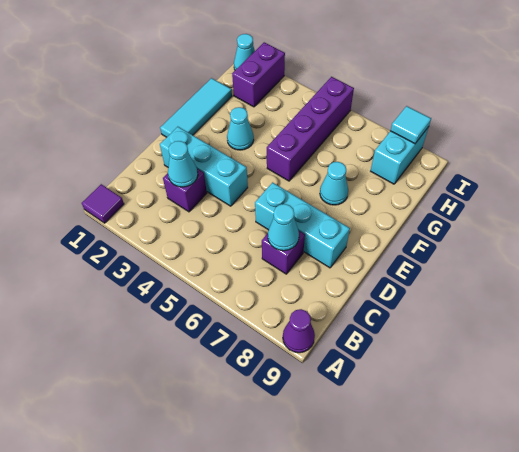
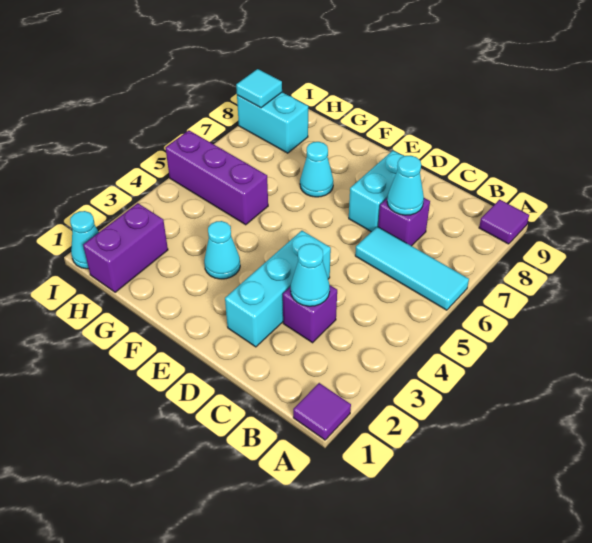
purple 1x1 cone [283,309,315,353] -> purple 1x1 tile [479,200,529,244]
cyan 1x3 brick [255,182,350,268] -> cyan 1x2 brick [349,151,404,232]
cyan 1x3 tile [160,78,232,137] -> cyan 1x3 tile moved to [355,227,469,310]
purple 1x4 brick [267,77,354,181] -> purple 1x3 brick [166,130,268,225]
purple 1x2 brick [232,42,285,107] -> purple 1x2 brick turned to [83,203,168,292]

